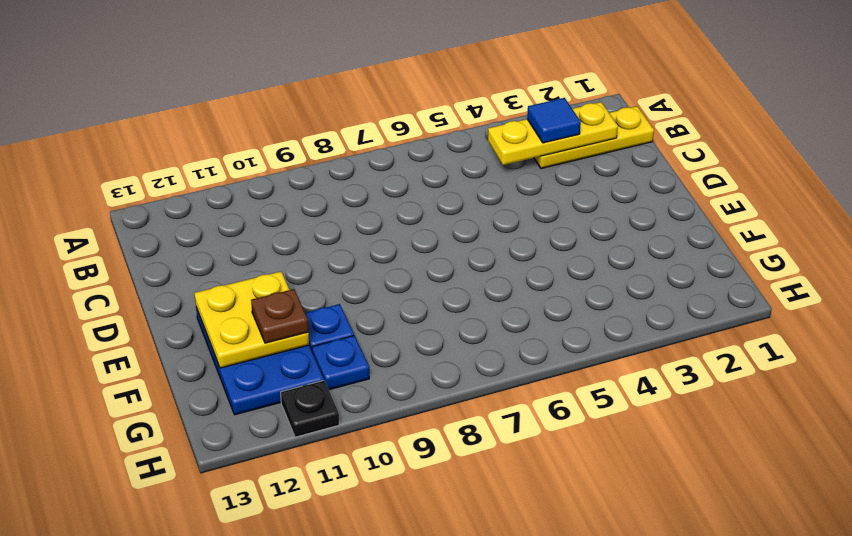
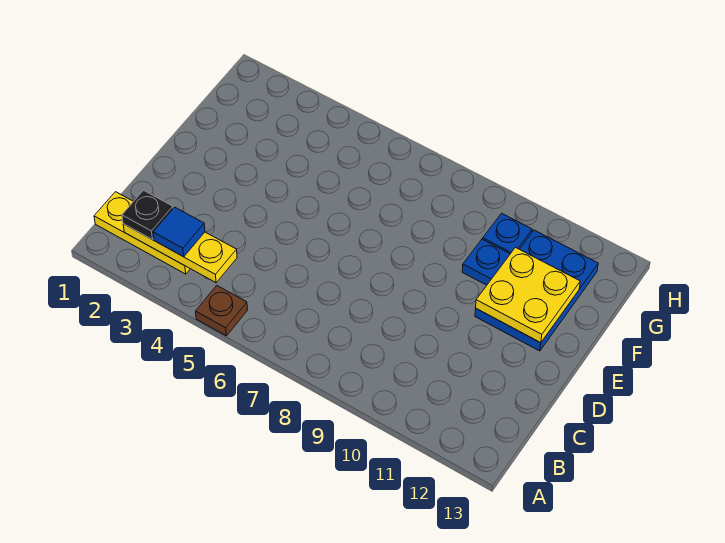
brown 1x1 plate [251,289,308,343] -> brown 1x1 plate moved to [196,286,248,336]
black 1x1 plate [281,380,339,437] -> black 1x1 plate moved to [122,190,173,239]

